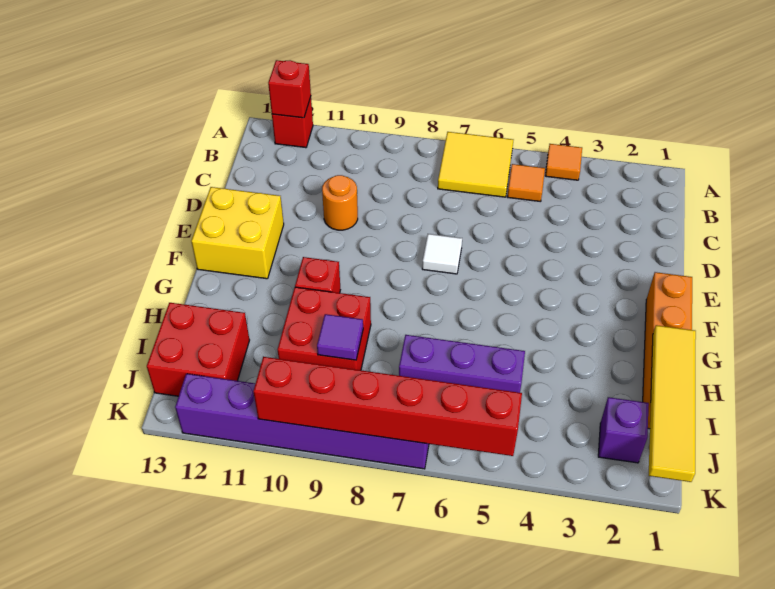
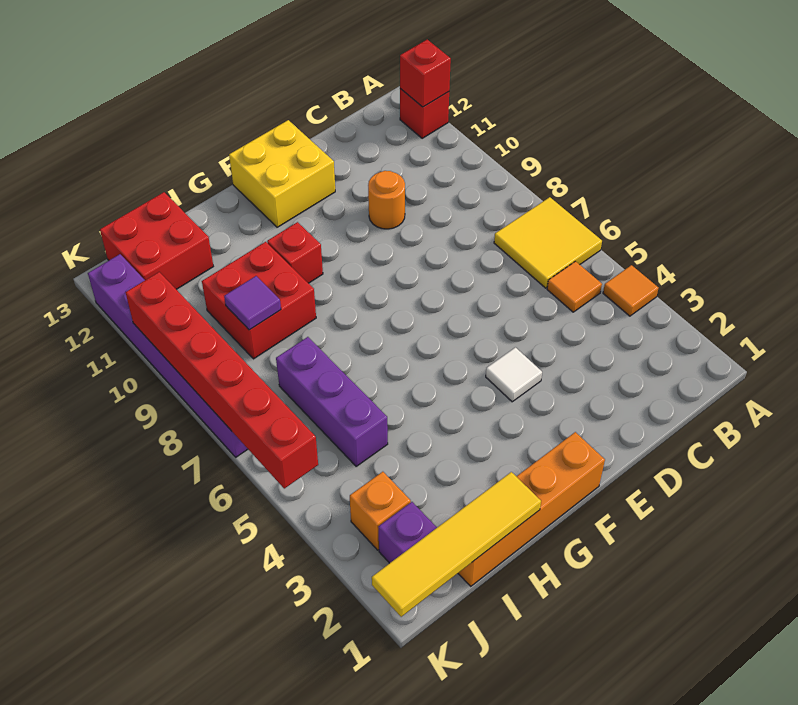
white 1x1 tile [422,234,462,274] -> white 1x1 tile moved to [486,347,542,402]
none -> orange 1x1 brick [350,472,411,550]

